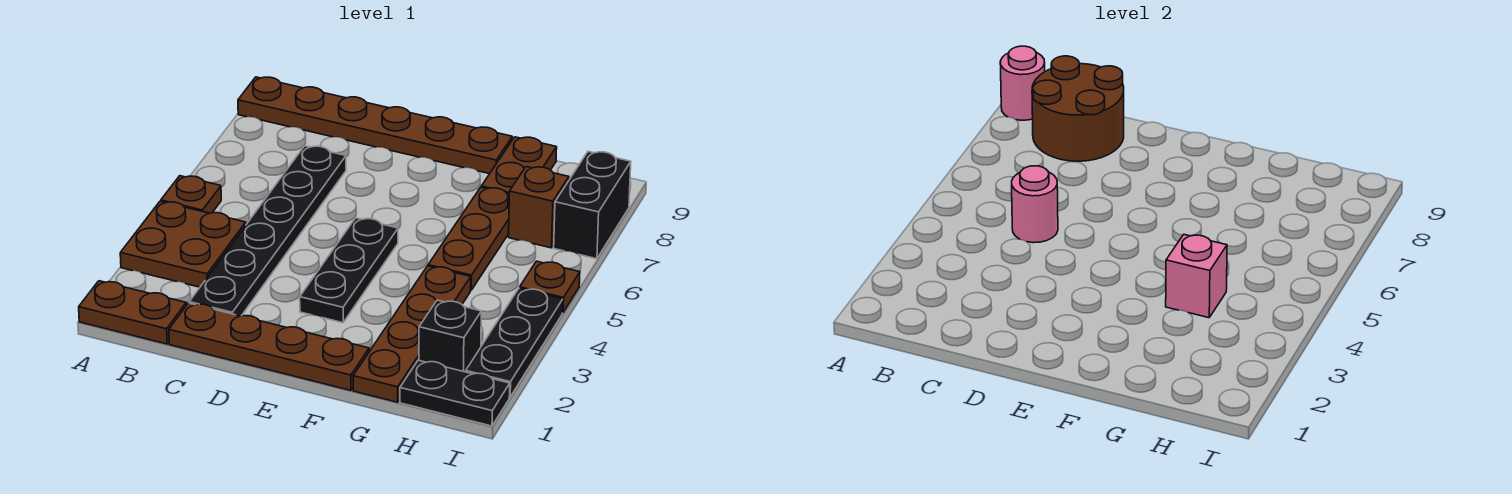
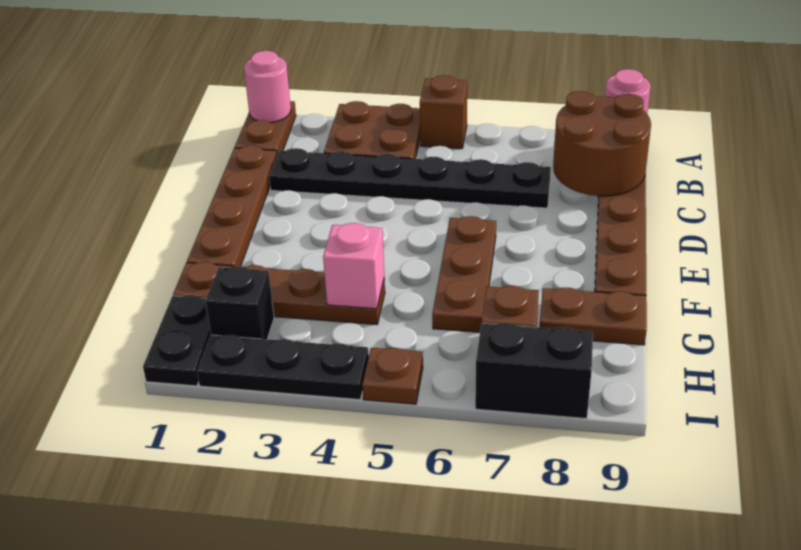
brown 1x1 plate [161,176,221,213] -> brown 1x1 brick [420,75,467,149]
pink 1x1 round brick [1012,166,1058,243] -> pink 1x1 round brick moved to [244,51,291,122]
black 1x3 plate [300,218,398,323] -> none
brown 1x3 plate [428,187,509,290] -> brown 1x3 plate turned to [432,216,496,332]

